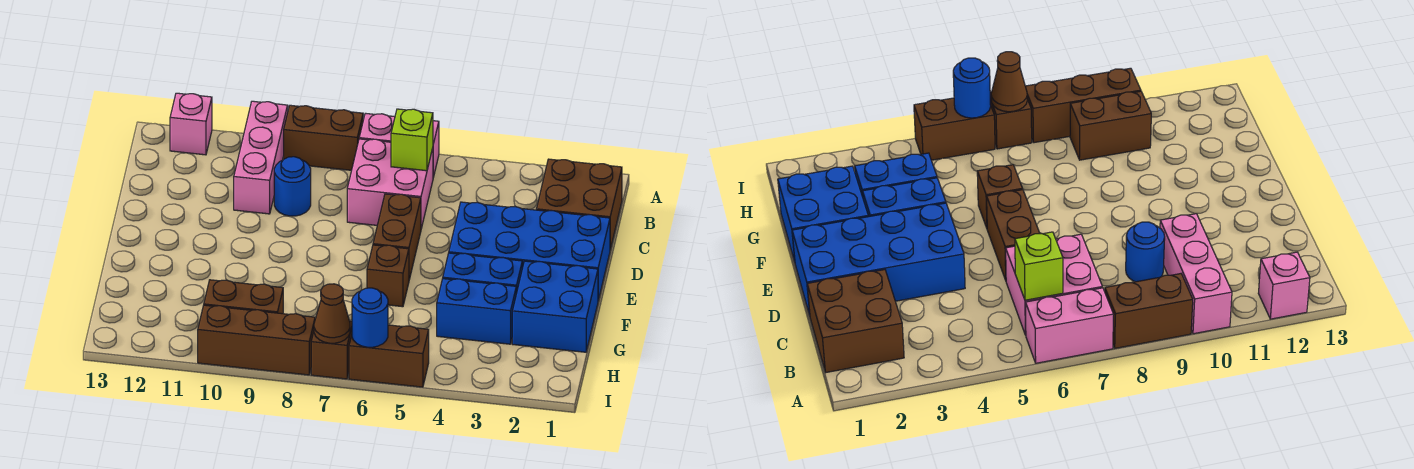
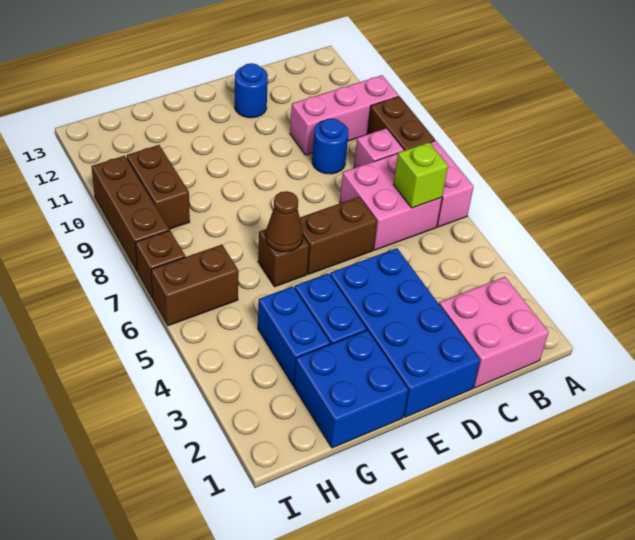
pink 1x1 brick [170,93,212,155] -> pink 1x1 brick moved to [354,128,404,168]
brown 2x2 brick [536,159,622,249] -> pink 2x2 brick [439,277,549,388]
brown 1x2 brick [349,325,429,387] -> brown 1x2 brick turned to [151,245,238,326]
blue 1x1 round brick [352,288,388,347] -> blue 1x1 round brick moved to [235,63,268,118]
brown 1x1 cone [314,284,350,343] -> brown 1x1 cone moved to [266,191,303,252]

